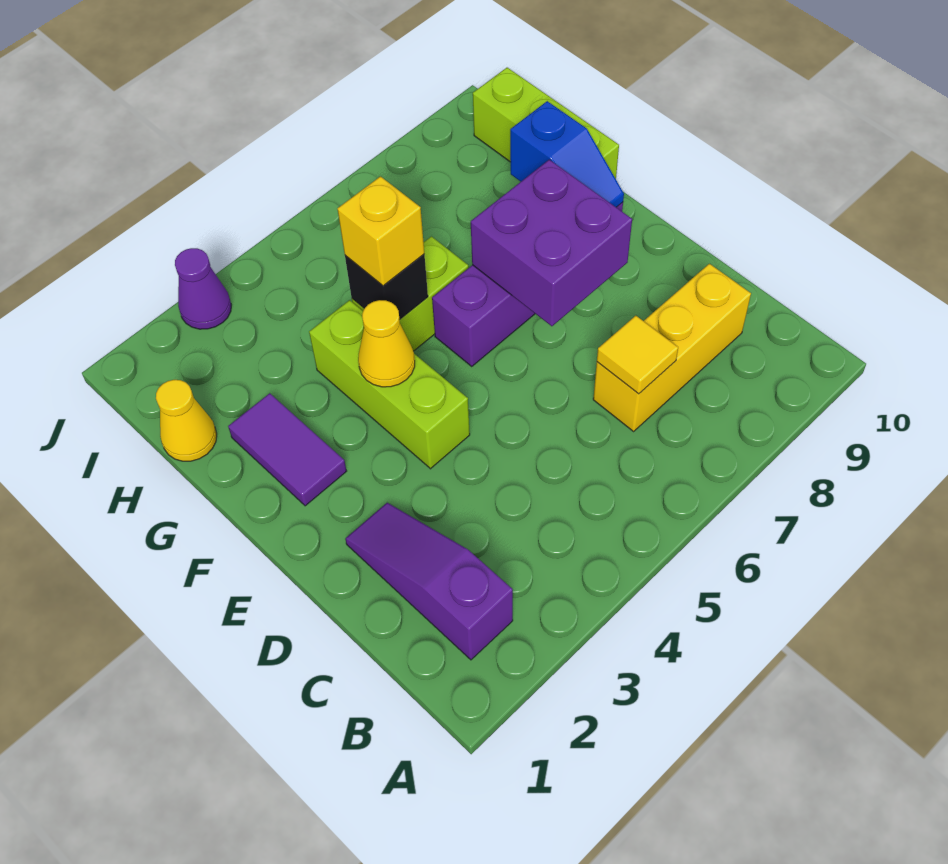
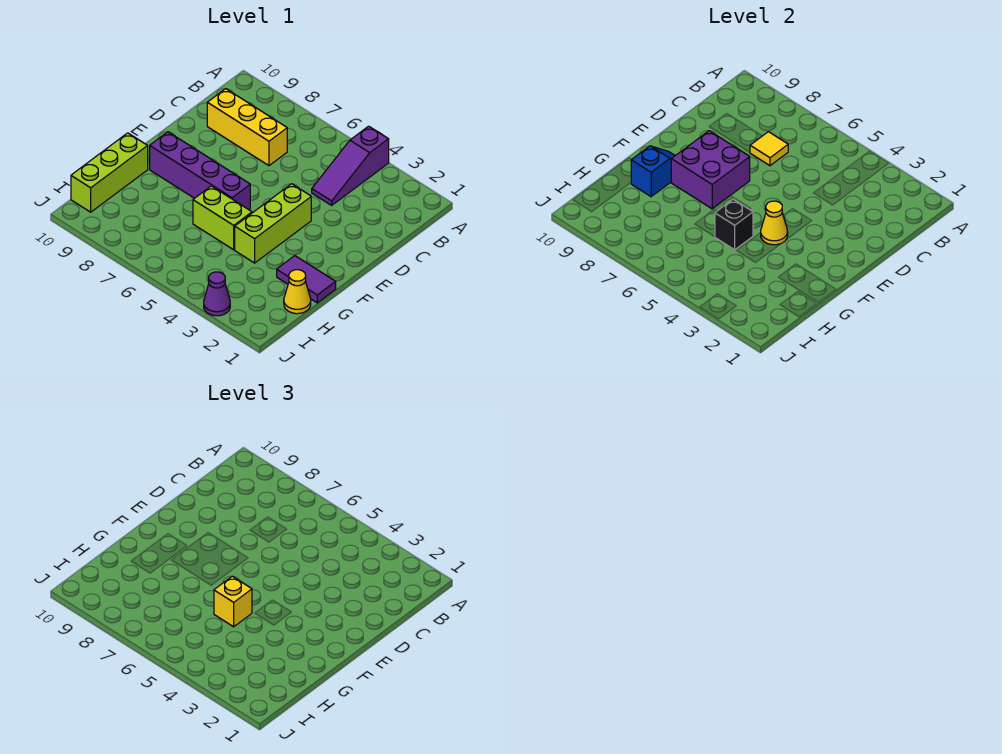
purple 1x3 slope [345,503,513,660] -> purple 1x3 slope moved to [312,126,389,205]
purple 1x2 tile [228,393,346,506] -> purple 1x2 tile turned to [277,256,336,303]

